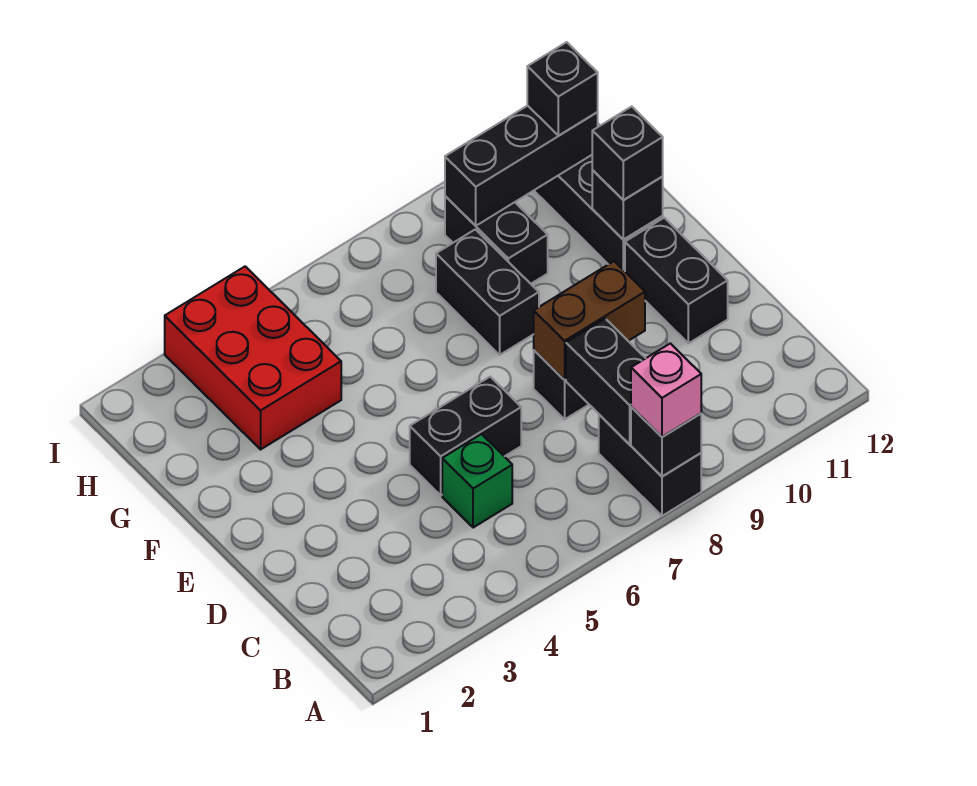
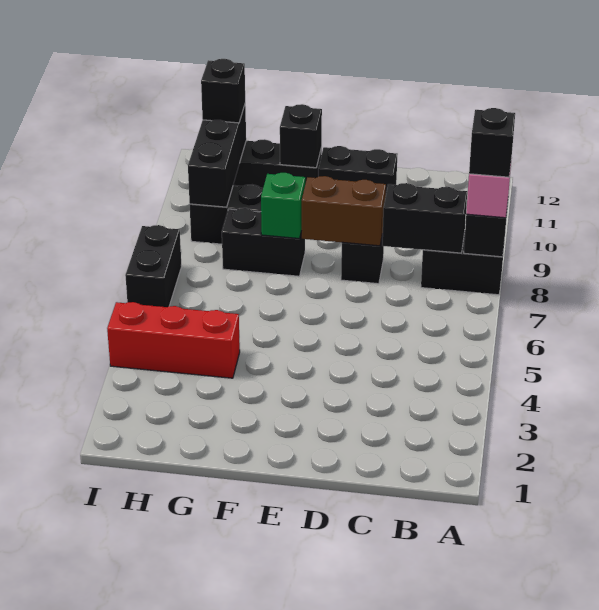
green 1x1 brick [442,434,512,528] -> green 1x1 brick moved to [261,173,305,239]
black 1x2 brick [410,377,521,495] -> black 1x2 brick moved to [125,225,182,307]
brown 1x2 brick [534,261,645,380] -> brown 1x2 brick turned to [302,176,386,246]
black 1x1 brick [592,107,663,200] -> black 1x1 brick moved to [469,108,515,177]
red 2x3 brick [165,266,341,449] -> red 1x3 brick [107,302,240,378]

